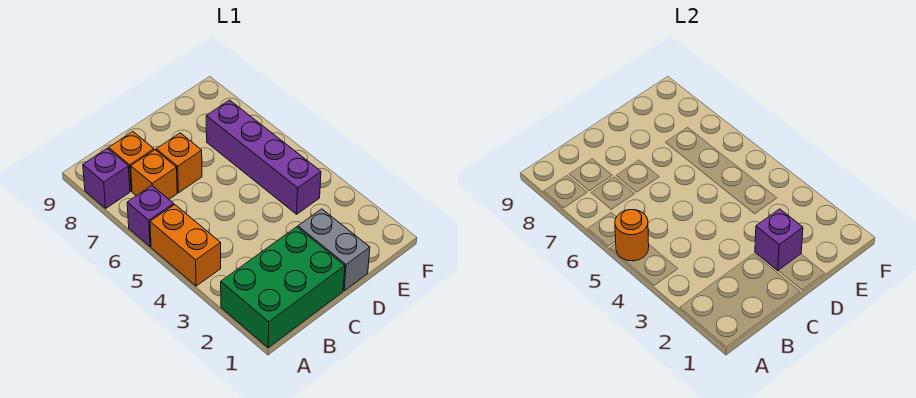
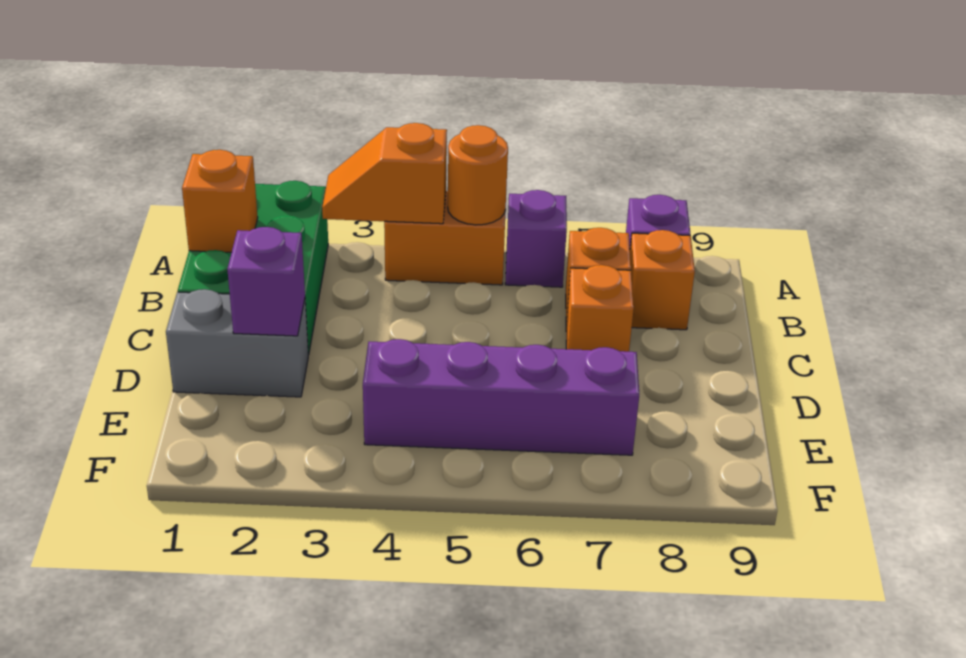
none -> orange 1x2 slope [322,123,447,224]
none -> orange 1x1 brick [182,150,258,252]

